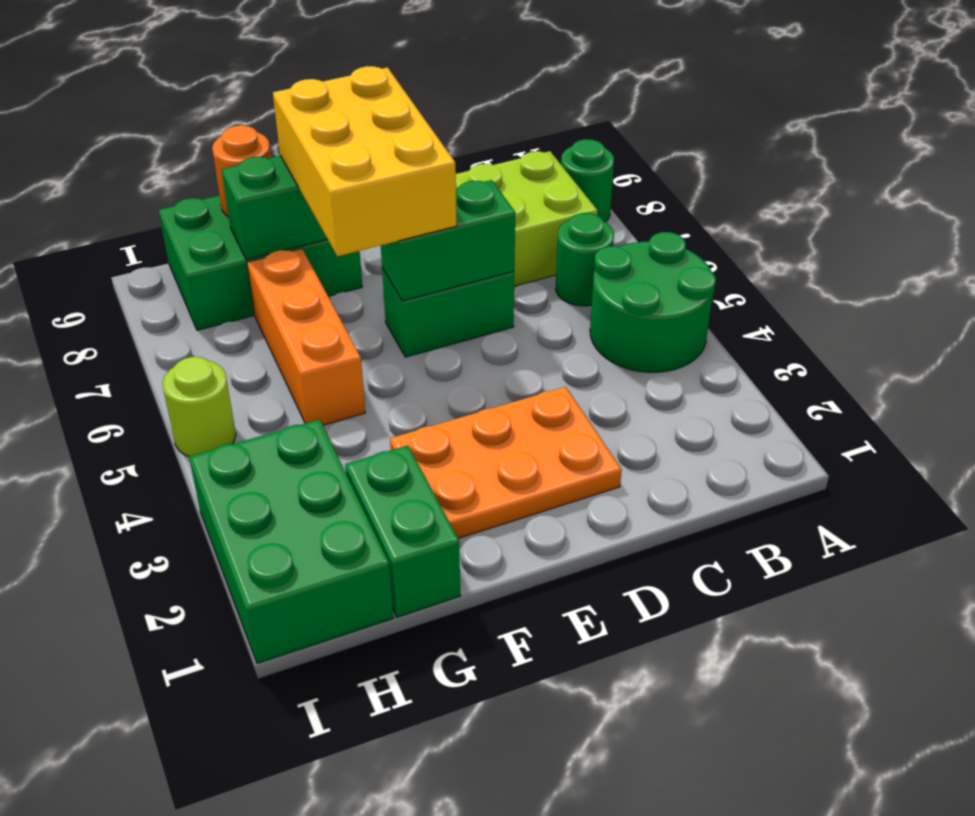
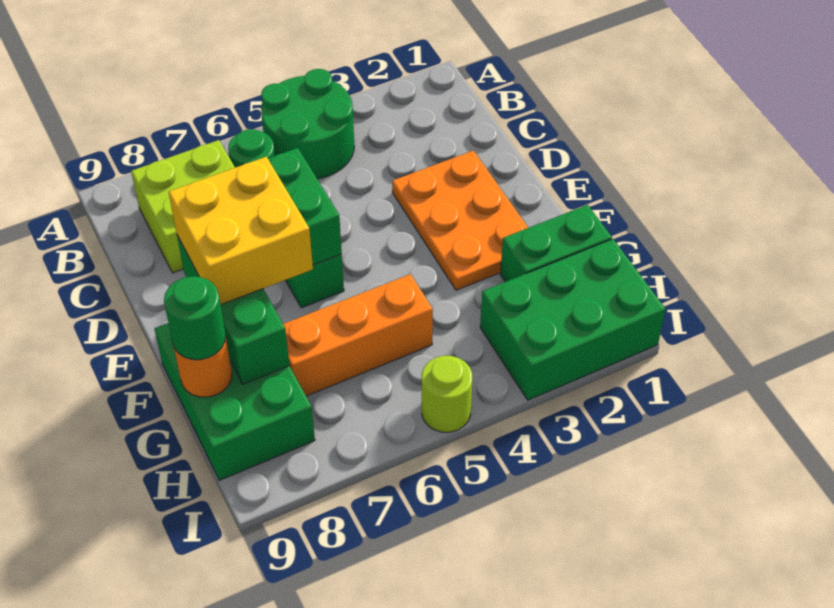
green 1x1 round brick [561,139,614,222] -> green 1x1 round brick moved to [164,277,226,360]
yellow 2x3 brick [273,66,457,256] -> yellow 2x2 brick [169,157,313,304]

